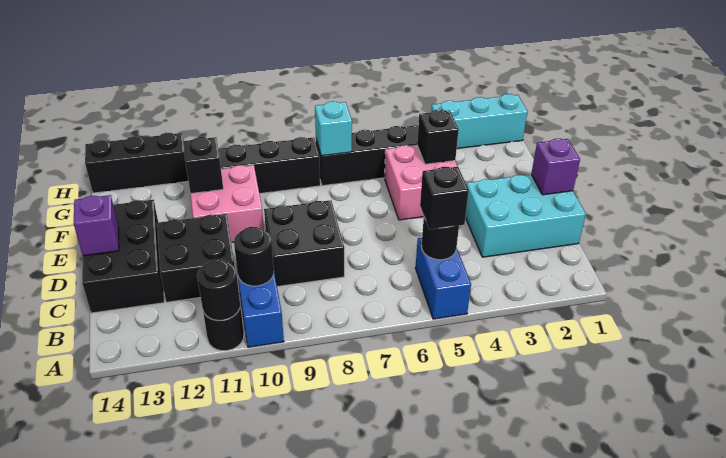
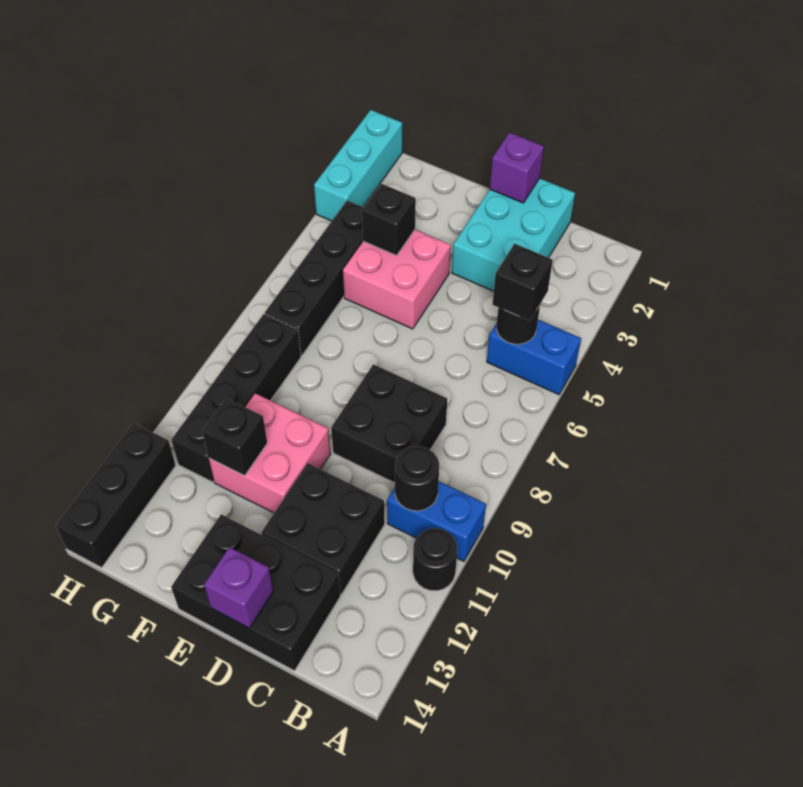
black 1x1 round brick [197,259,240,320] -> none
cyan 1x1 brick [315,101,352,156] -> none

